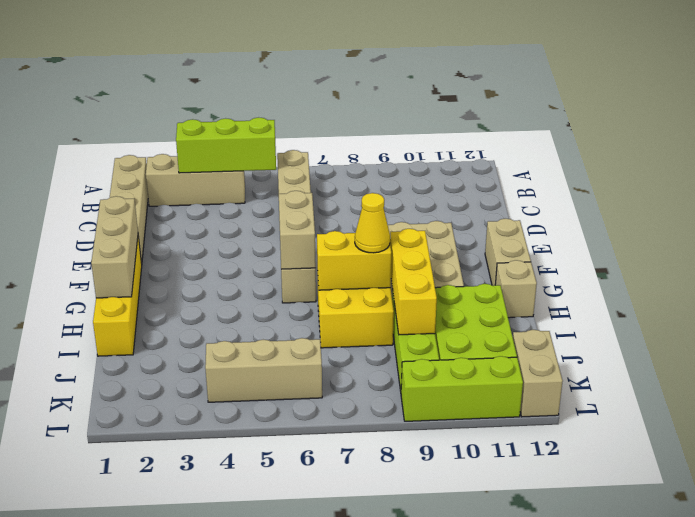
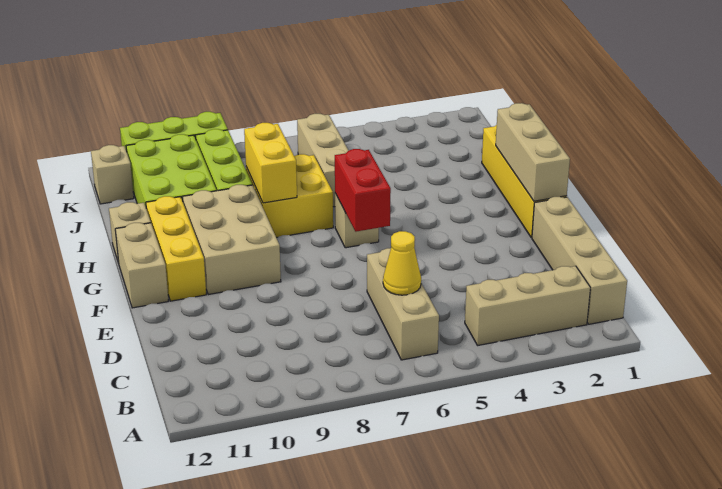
lime 1x3 brick [176,117,276,173] -> none
tan 1x2 brick [279,191,316,270] -> red 1x2 brick [335,149,391,232]
yellow 1x2 brick [317,231,391,290] -> yellow 1x2 brick turned to [244,123,297,203]
yellow 1x1 cone [355,193,390,253] -> yellow 1x1 cone moved to [383,231,421,295]
yellow 1x3 brick [390,229,437,335] -> yellow 1x3 brick moved to [146,196,206,301]
tan 1x3 brick [205,338,322,402] -> tan 1x3 brick turned to [297,114,349,207]
tan 1x2 brick [513,330,563,417] -> tan 1x1 brick [91,145,134,204]

